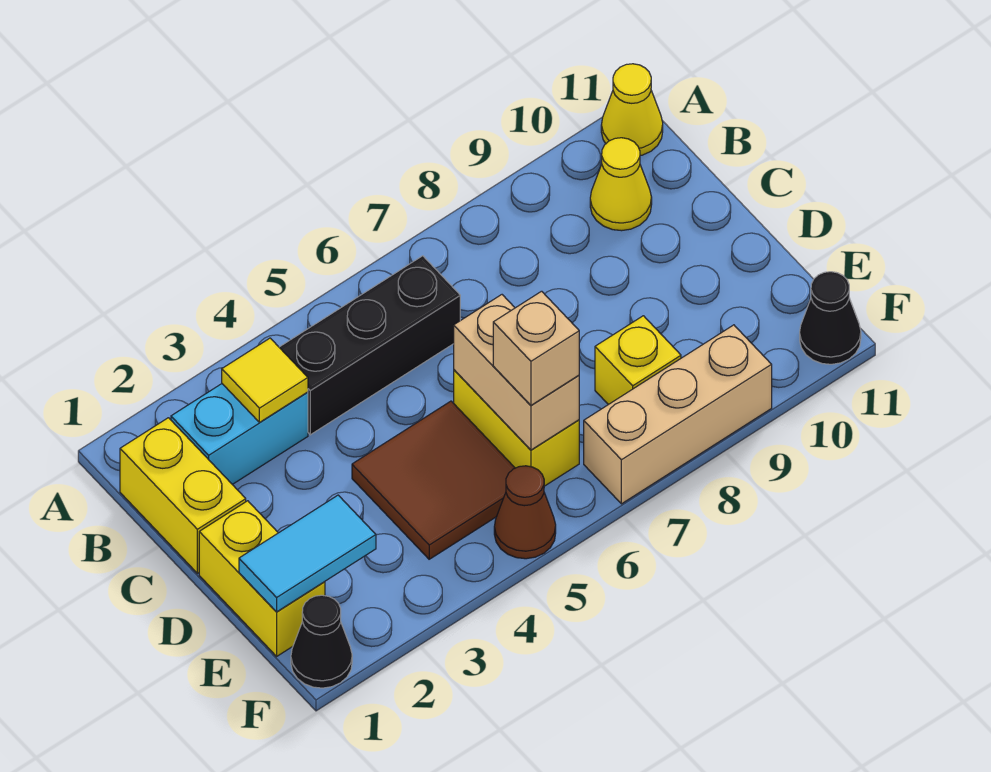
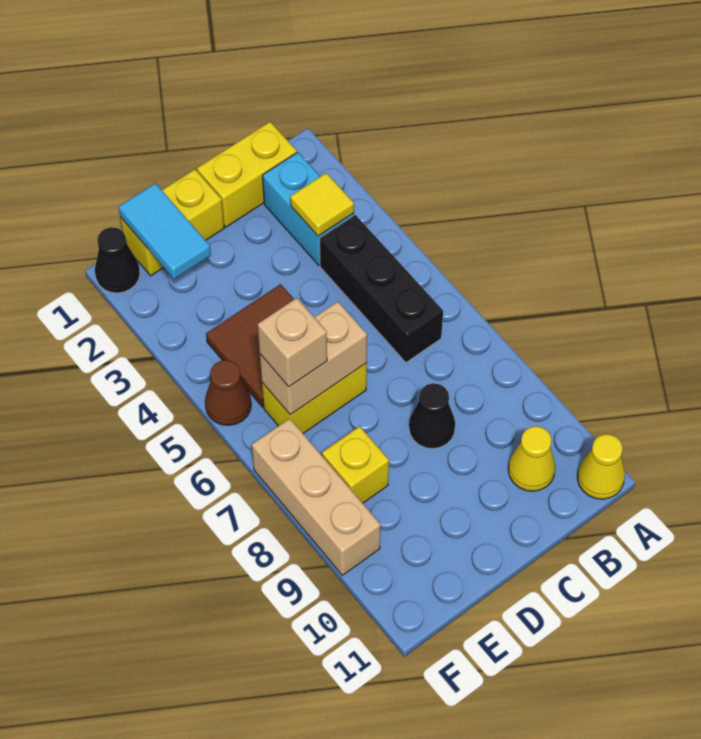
black 1x1 cone [800,272,861,364] -> black 1x1 cone moved to [409,383,455,449]

